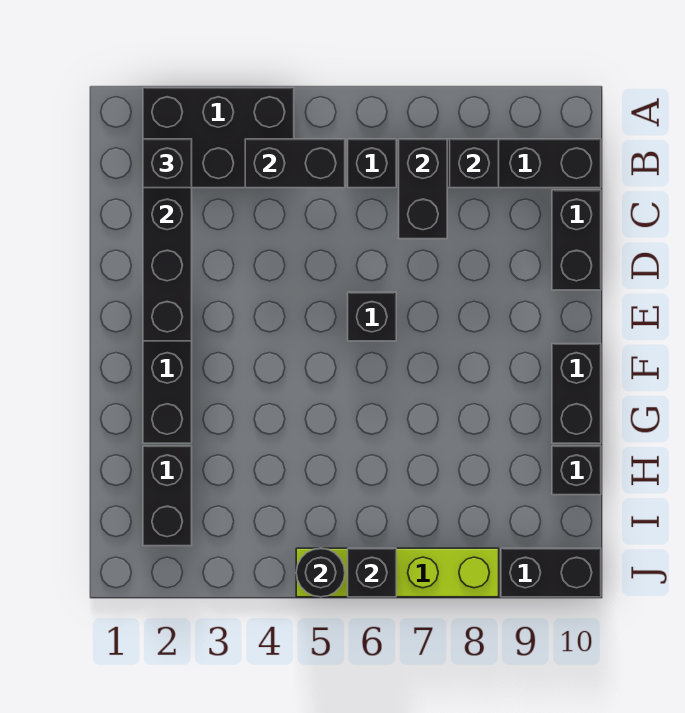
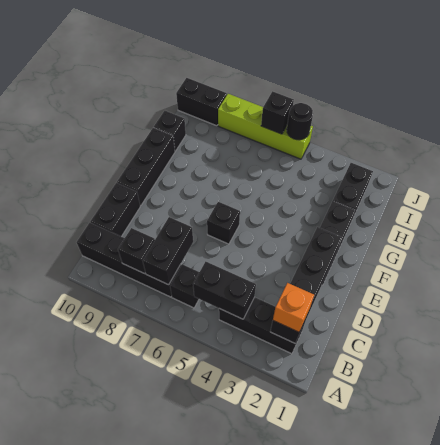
black 2x3 brick [143,88,294,188] -> black 1x3 brick [219,297,304,354]
black 1x1 brick [143,139,192,188] -> orange 1x1 brick [273,283,314,332]
black 1x2 brick [552,344,601,443] -> black 1x3 brick [117,128,175,205]

